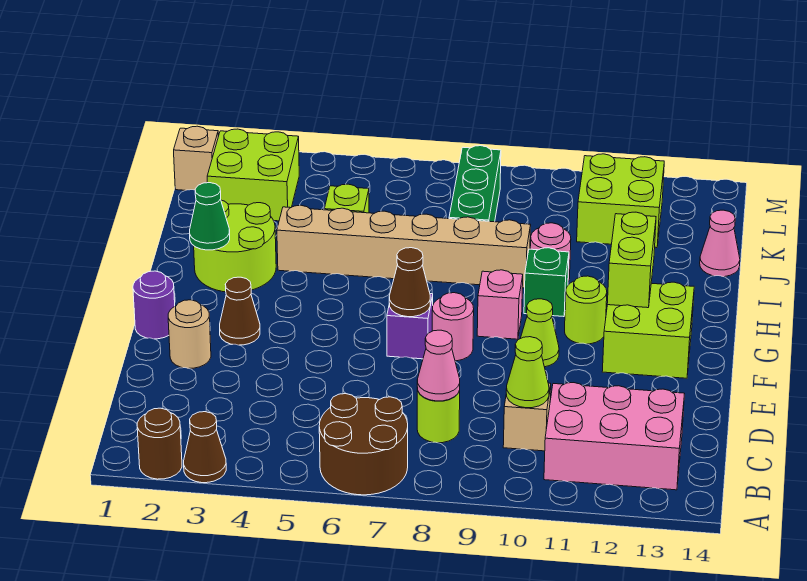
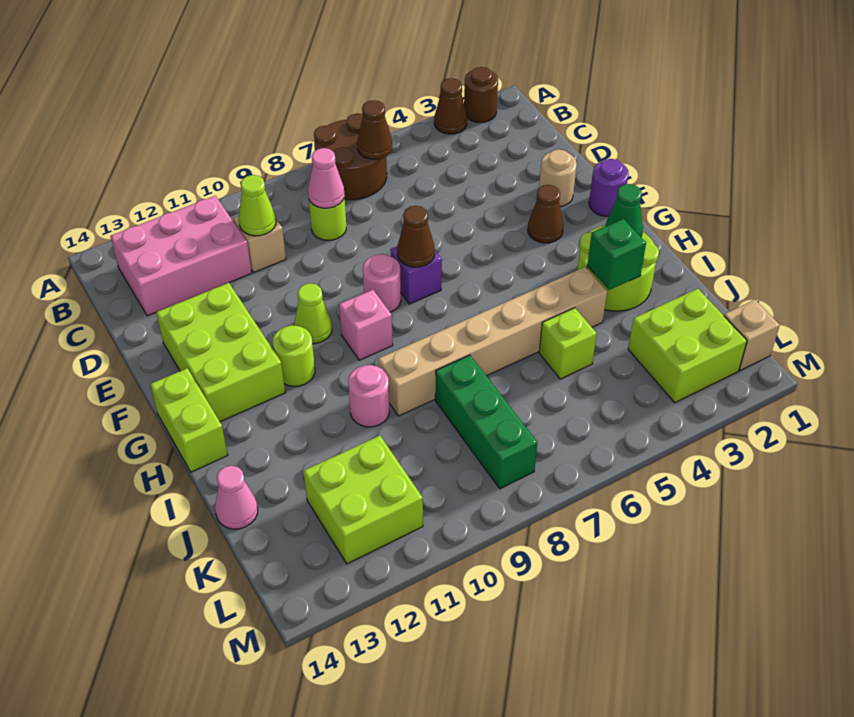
none -> brown 1x1 cone [357,100,392,159]
lime 2x2 brick [602,282,694,378] -> lime 2x3 brick [156,283,285,421]
lime 1x2 brick [607,212,656,308] -> lime 1x2 brick moved to [150,368,228,472]
green 1x1 brick [524,248,569,317] -> green 1x1 brick moved to [587,219,646,290]

